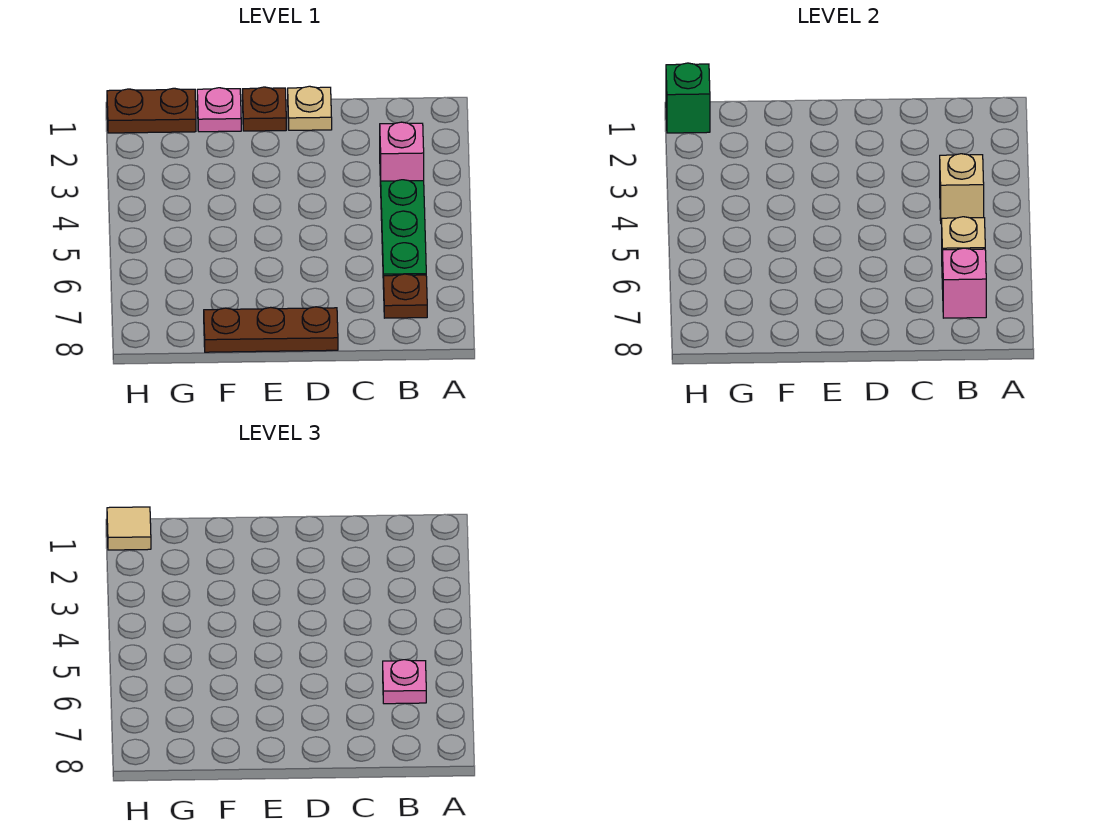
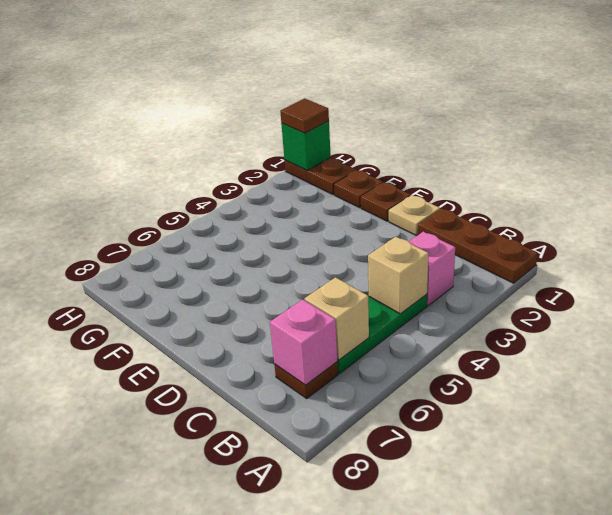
pink 1x1 plate [383,660,426,704] -> none
brown 1x3 plate [204,307,338,352] -> brown 1x3 plate moved to [418,209,538,283]
pink 1x1 plate [197,88,241,132] -> brown 1x1 plate [334,170,383,208]
tan 1x1 tile [107,507,151,550] -> brown 1x1 tile [280,98,329,133]

